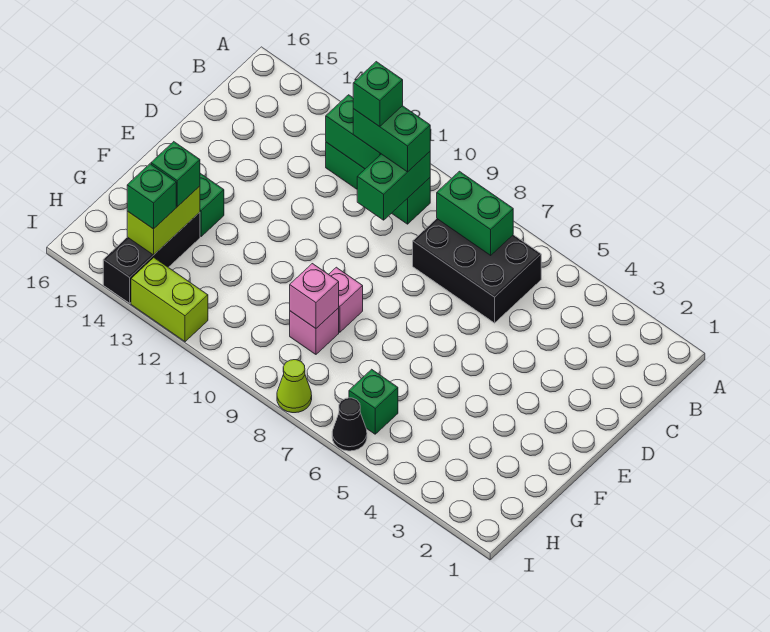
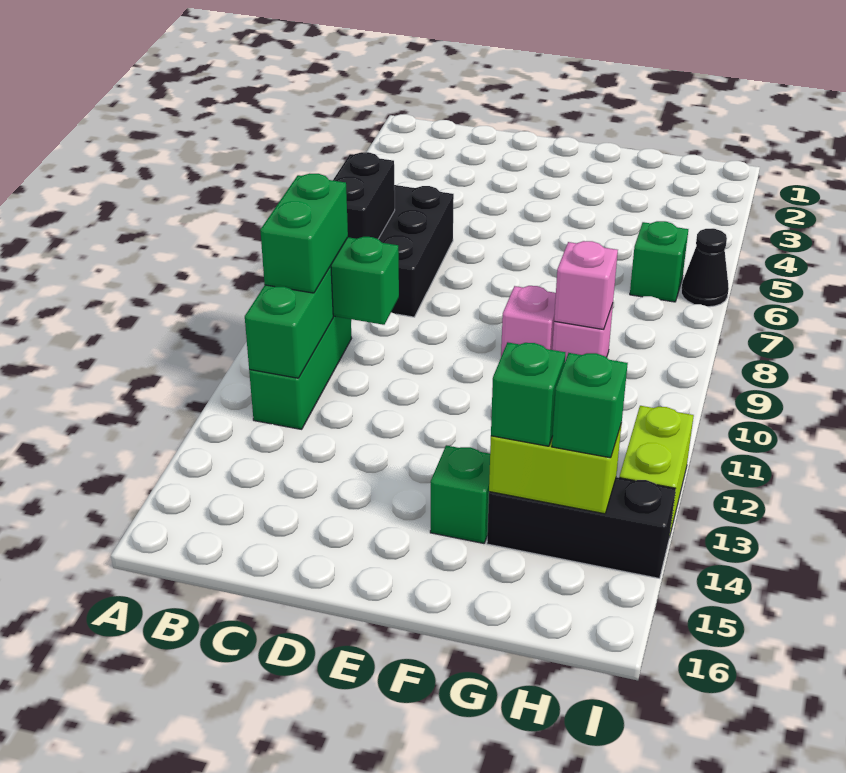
green 1x2 brick [437,171,513,255] -> black 1x2 brick [333,152,395,239]
green 1x1 brick [353,62,403,127] -> none
lime 1x1 cone [277,360,312,413] -> none

